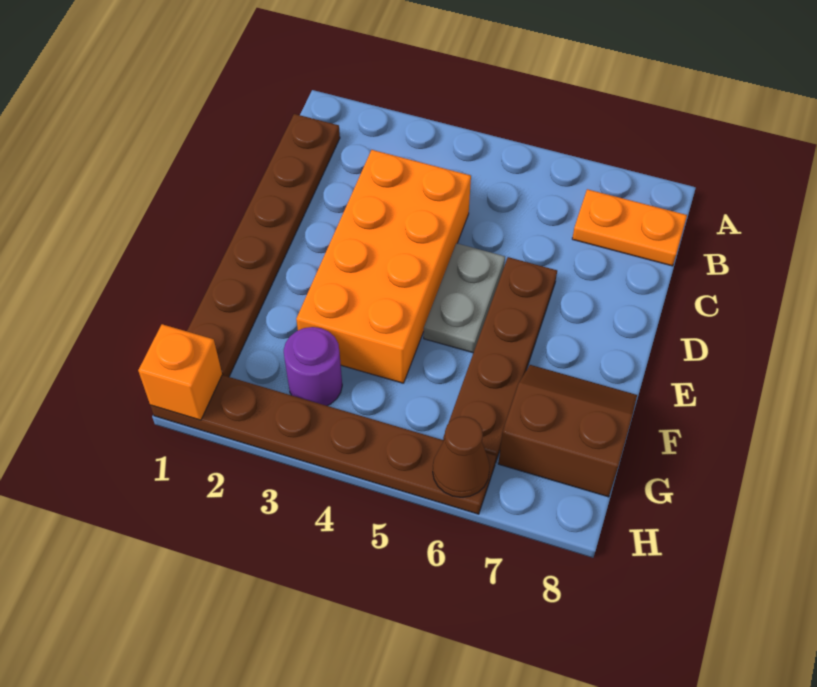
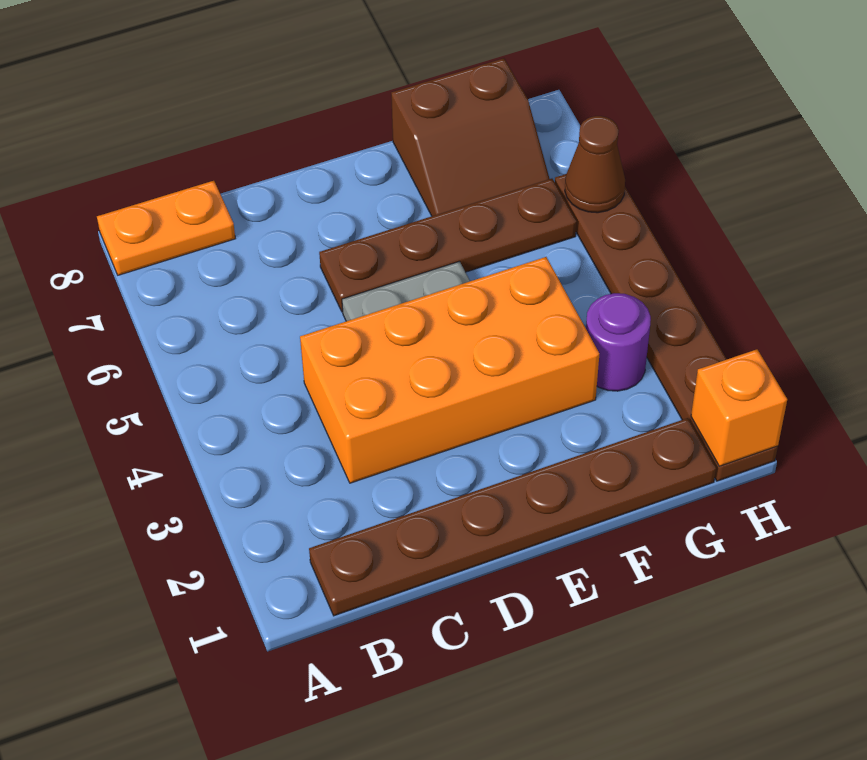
orange 1x2 plate [572,189,687,266] -> orange 1x2 plate turned to [97,181,235,275]
brown 2x2 slope [498,365,637,497] -> brown 2x2 slope turned to [391,58,550,216]

